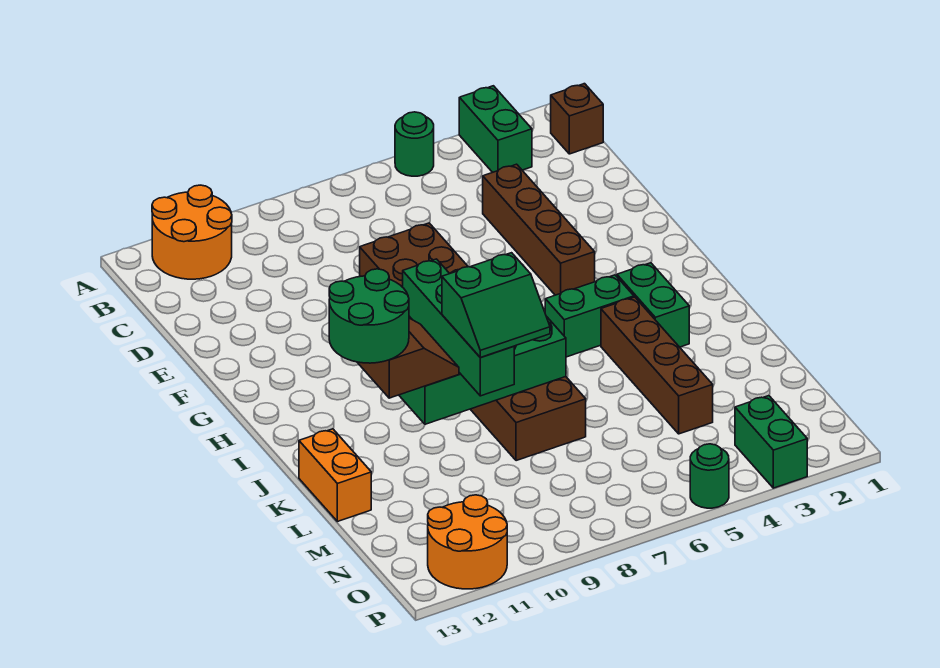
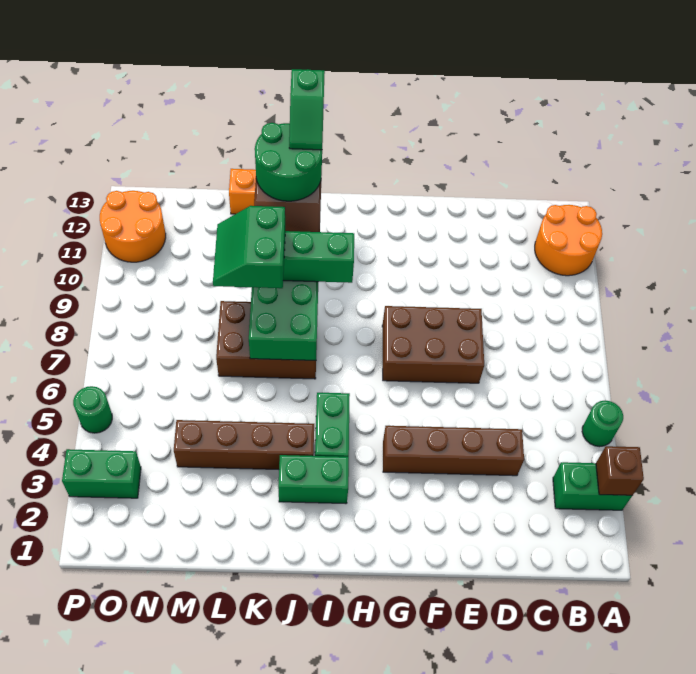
brown 1x1 brick [551,84,603,154] -> brown 1x1 brick moved to [596,446,644,495]
none -> green 1x2 slope [289,69,325,150]

